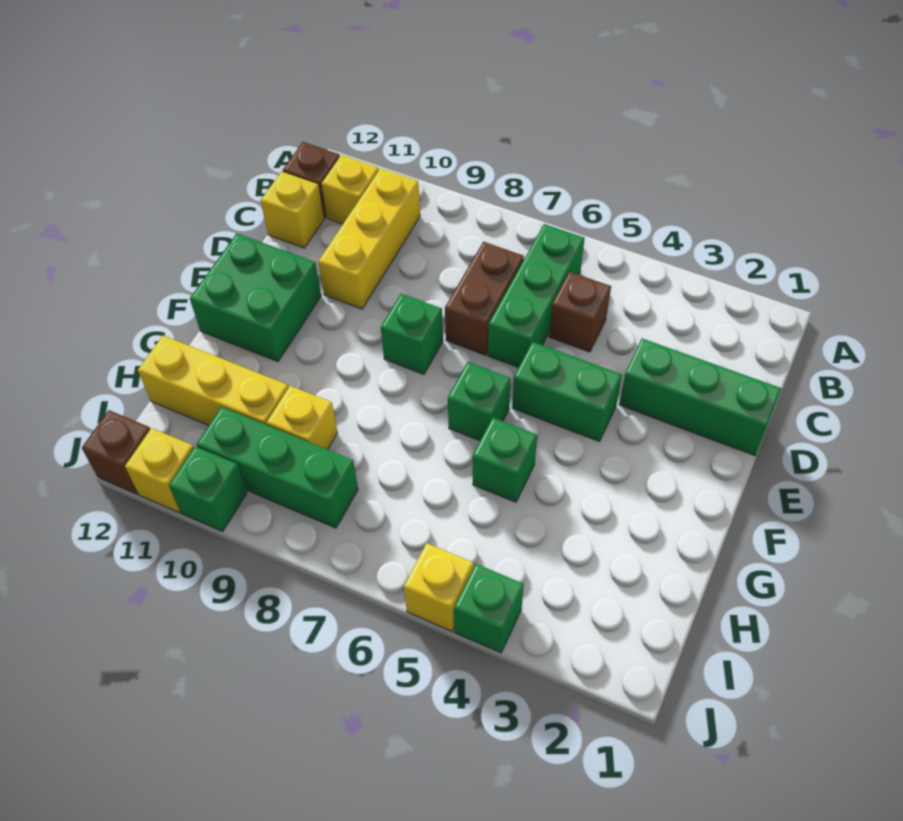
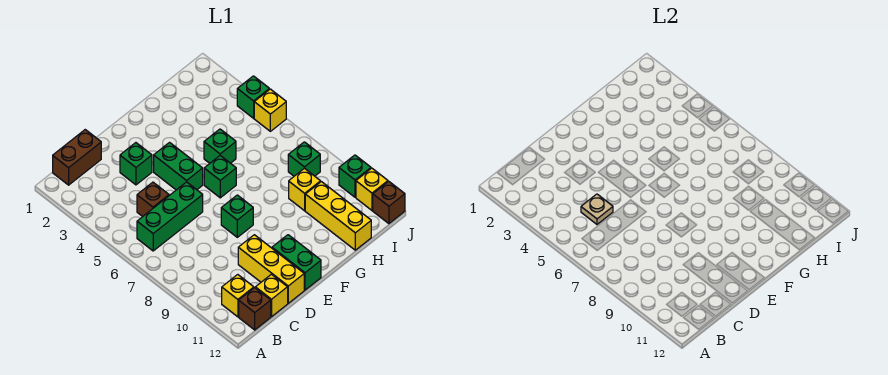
yellow 1x3 brick [318,168,420,309] -> yellow 1x3 brick turned to [238,235,304,303]
none -> tan 1x1 plate [581,194,613,224]
brown 1x2 brick [445,242,524,355] -> brown 1x2 brick moved to [53,130,101,185]
green 1x3 brick [619,338,782,456] -> green 1x1 brick [120,143,152,185]
green 2x2 brick [190,234,321,362] -> green 1x2 brick [272,235,321,290]
green 1x3 brick [197,407,358,528] -> green 1x1 brick [288,142,320,176]

